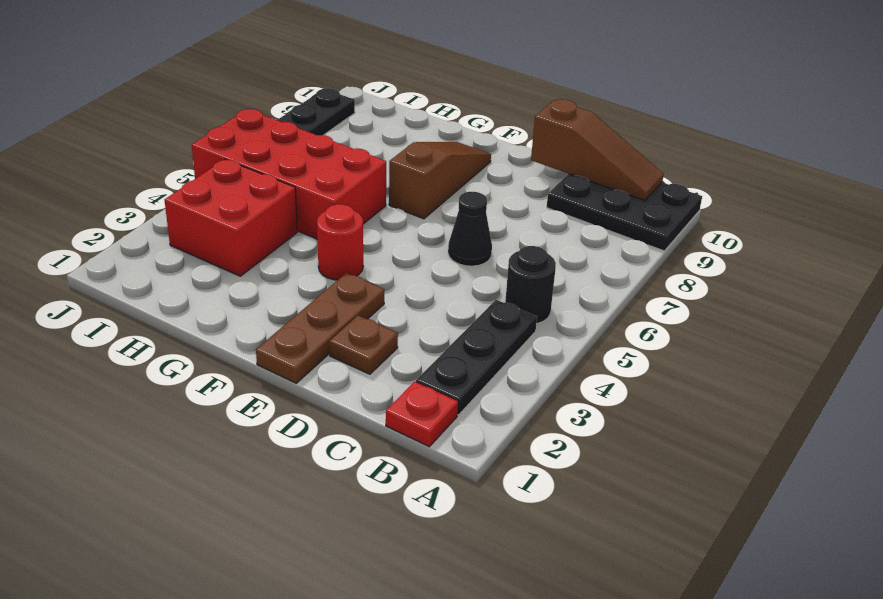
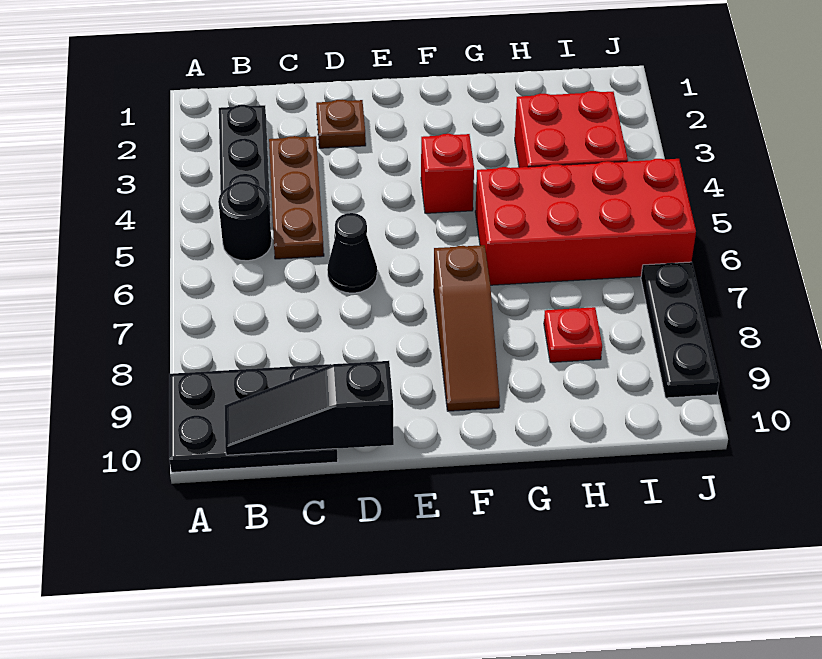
red 1x1 plate [386,382,458,447] -> red 1x1 plate moved to [544,307,602,363]
brown 1x3 slope [531,99,664,200] -> black 1x3 slope [225,361,394,455]
brown 1x3 plate [256,273,384,383] -> brown 1x3 plate moved to [269,136,324,259]
red 1x1 round brick [317,204,363,280] -> red 1x1 brick [421,134,474,213]

